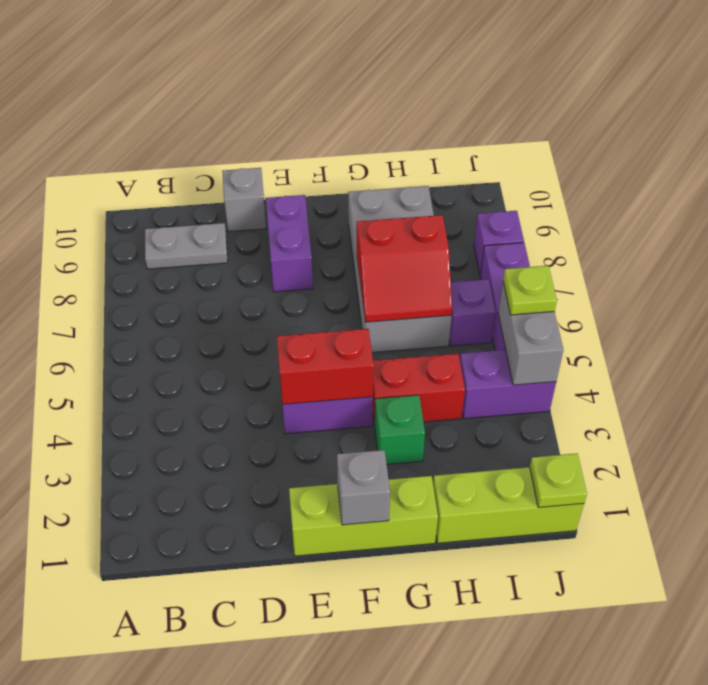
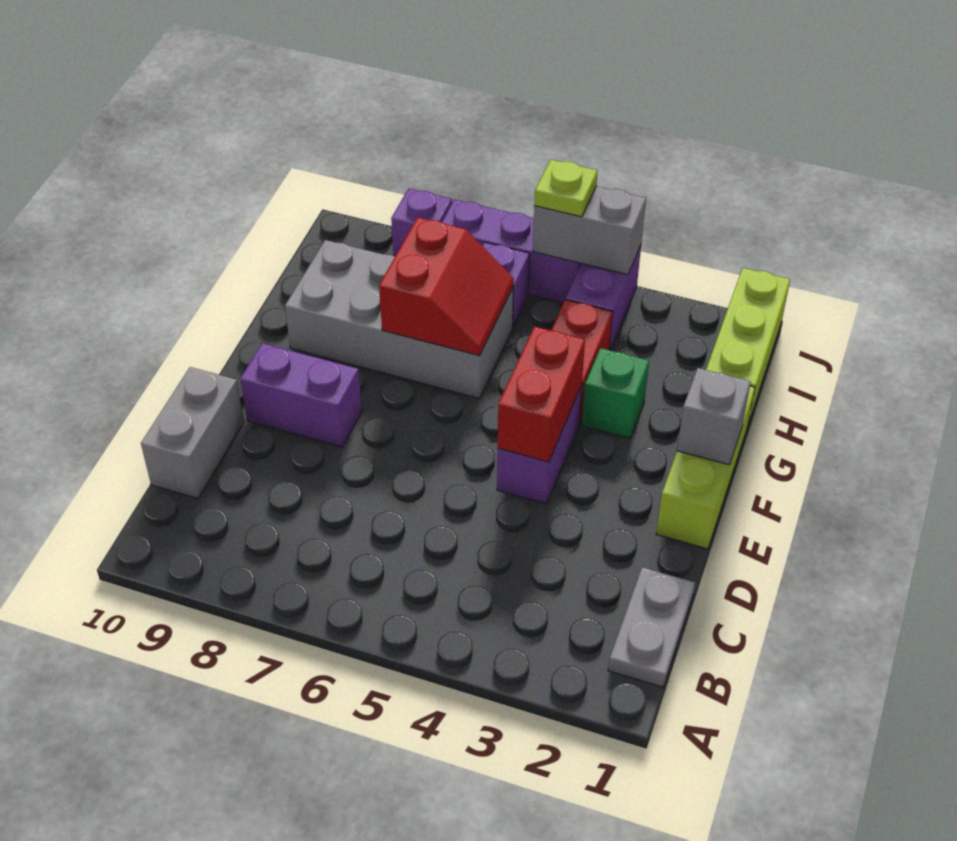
grey 1x2 plate [145,223,228,269] -> grey 1x2 plate moved to [608,567,695,687]
grey 1x1 brick [222,168,266,232] -> grey 1x2 brick [141,367,244,498]
lime 1x1 plate [530,454,587,507] -> none

